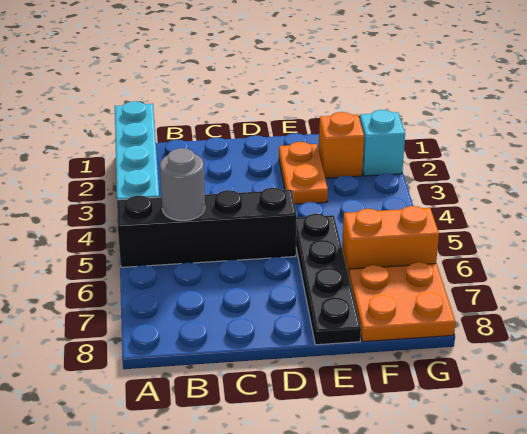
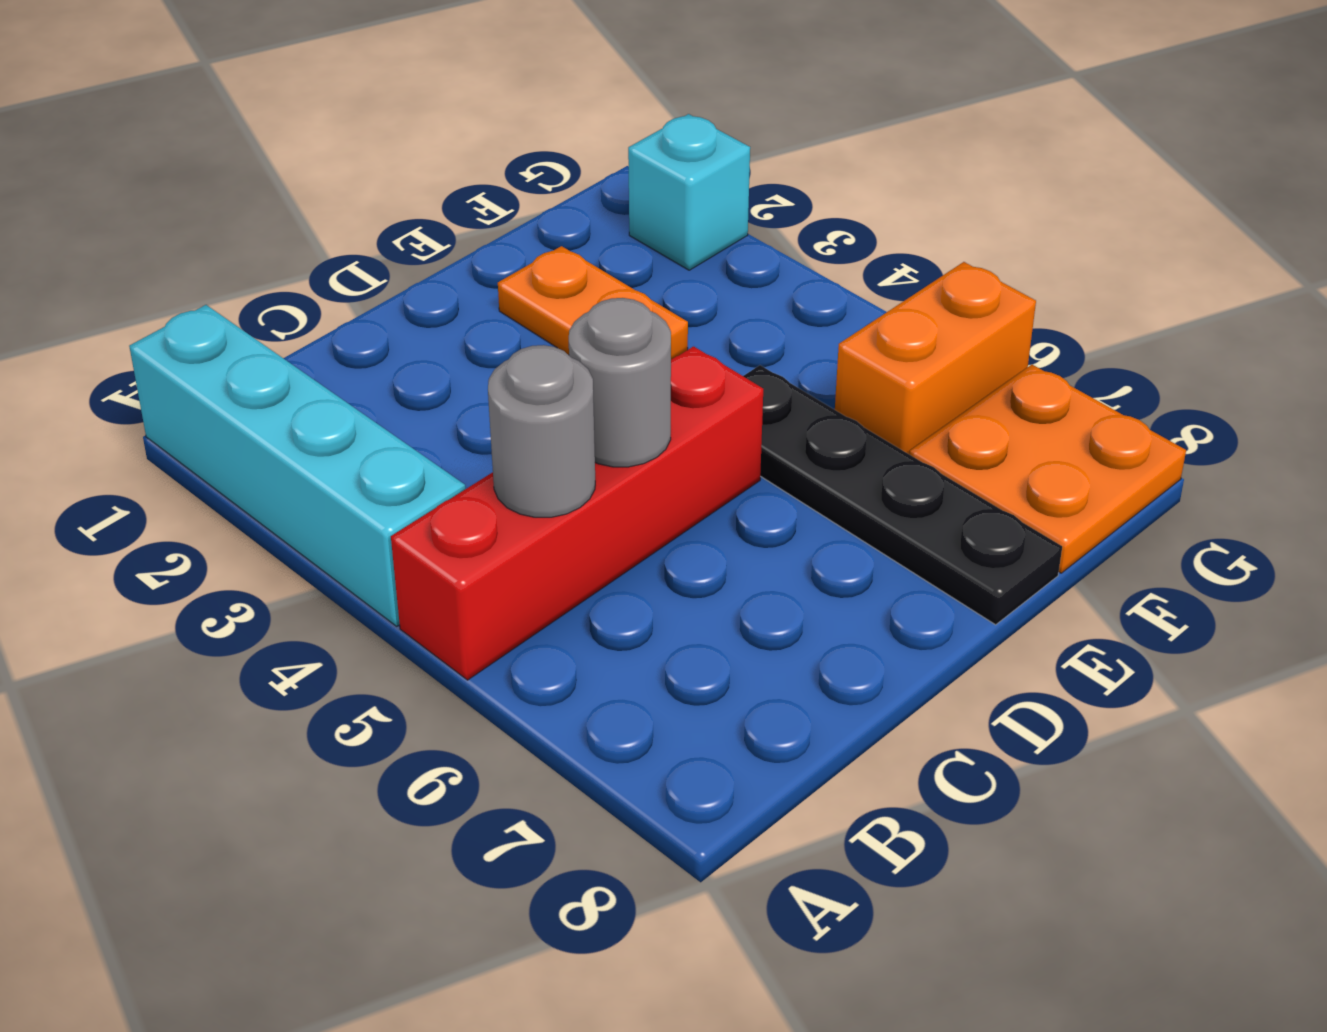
black 1x4 brick [117,188,297,267] -> red 1x4 brick [391,346,763,680]
none -> grey 1x1 round brick [569,298,671,467]
orange 1x1 brick [319,112,364,178] -> none

